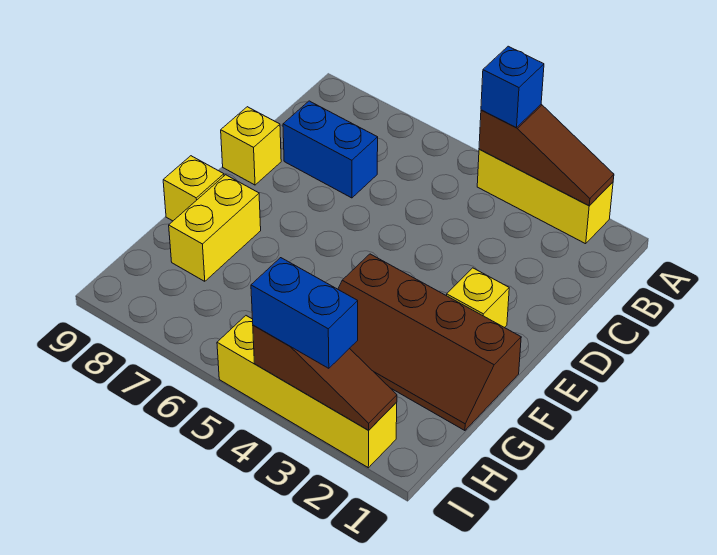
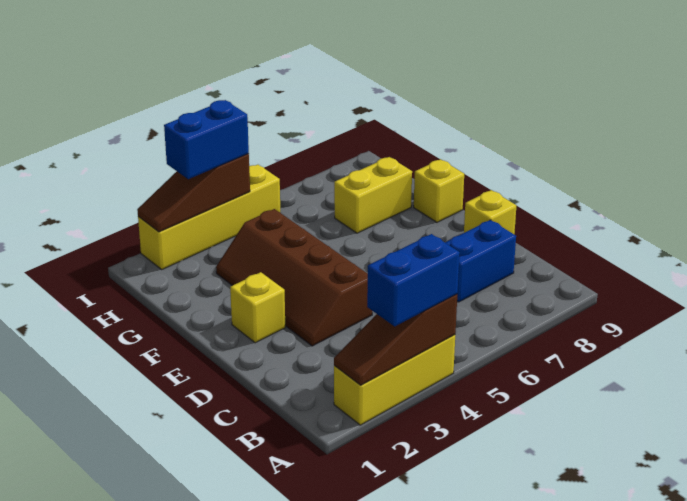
blue 1x1 brick [481,46,544,128] -> blue 1x2 brick [367,234,460,326]
brown 2x4 slope [338,254,521,431] -> brown 2x4 slope turned to [216,209,372,346]
yellow 1x2 brick [169,175,261,281] -> yellow 1x2 brick turned to [334,157,412,233]

